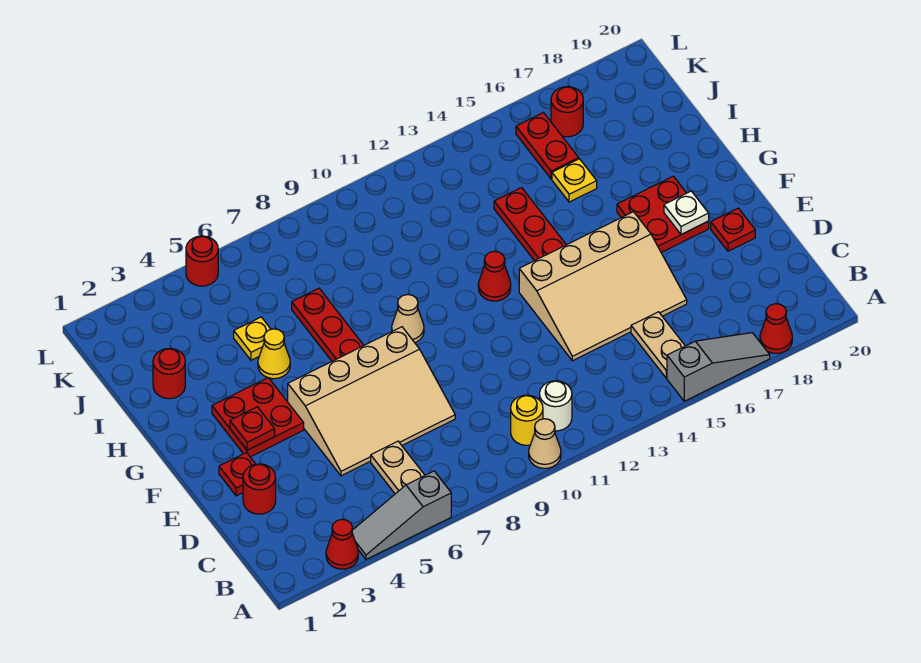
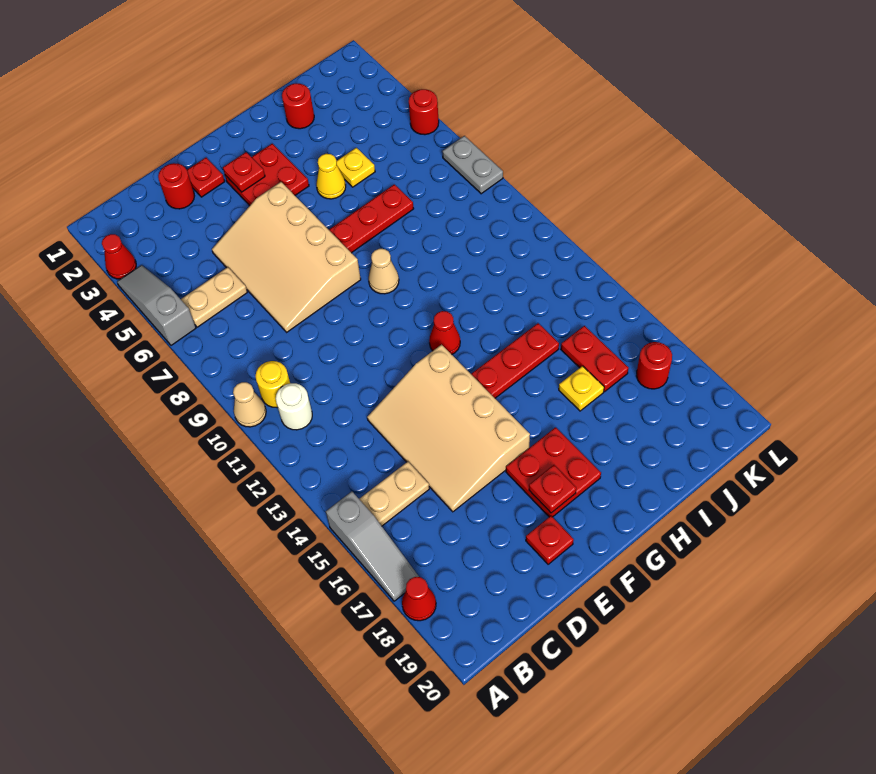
white 1x1 plate [664,191,709,234] -> red 1x1 plate [529,465,576,513]
red 1x2 plate [516,113,579,179] -> red 1x2 plate turned to [561,326,629,392]
none -> grey 1x2 plate [442,136,503,194]

